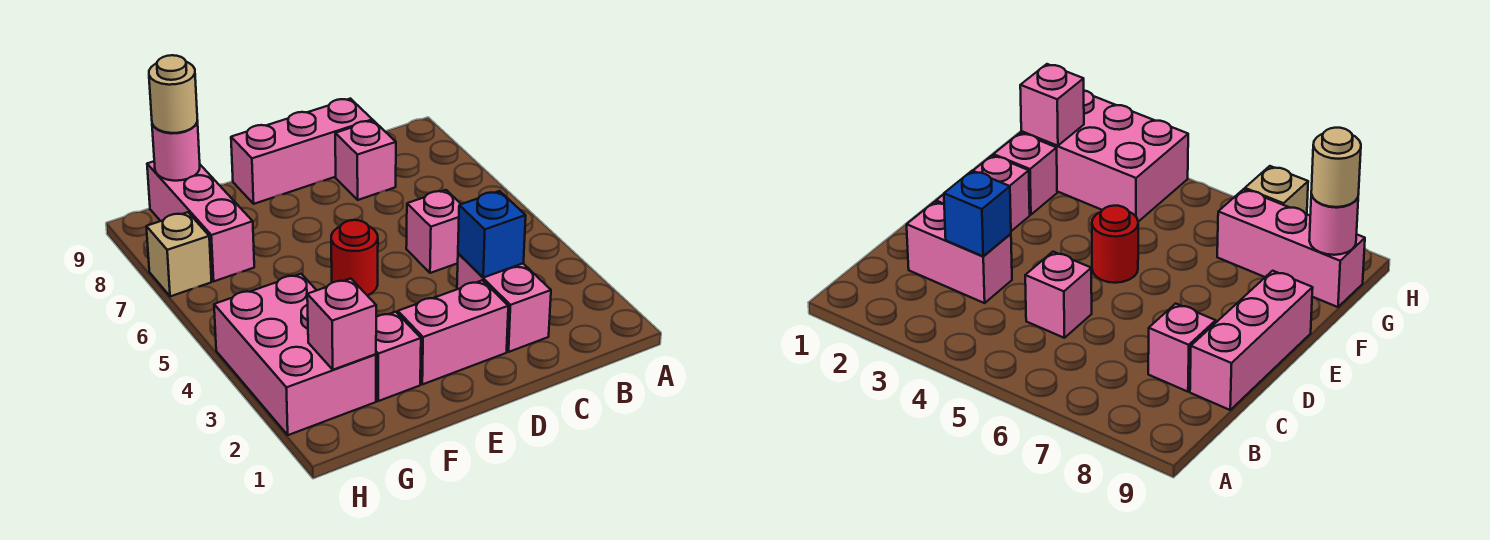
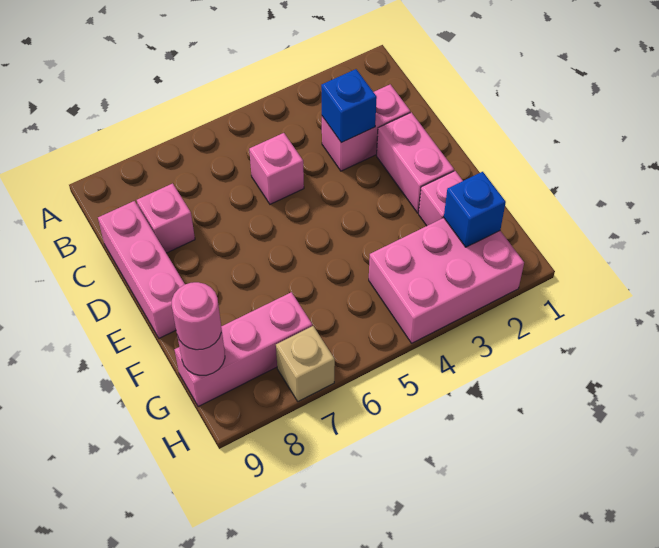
red 1x1 round brick [331,220,378,295] -> none
pink 1x1 brick [307,279,376,370] -> blue 1x1 brick [444,172,506,247]
tan 1x1 round brick [149,55,197,133] -> pink 1x1 round brick [172,282,221,350]

